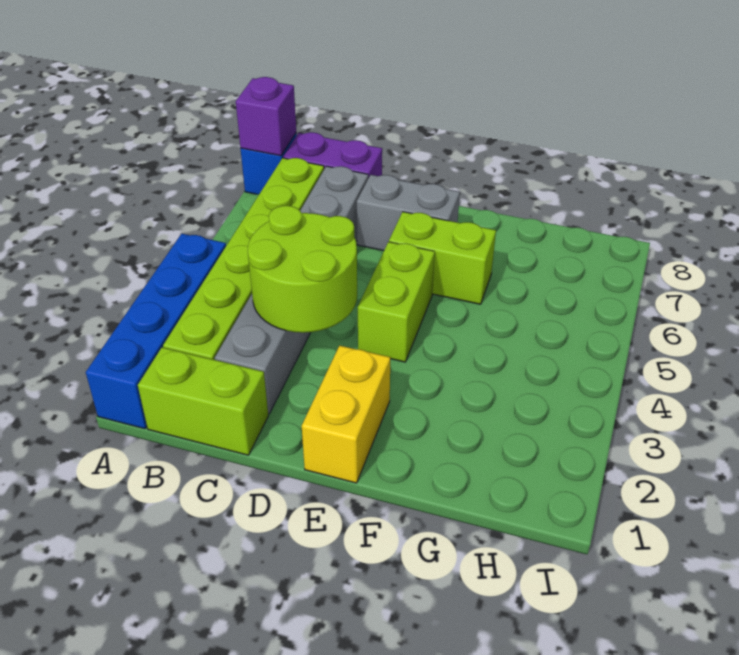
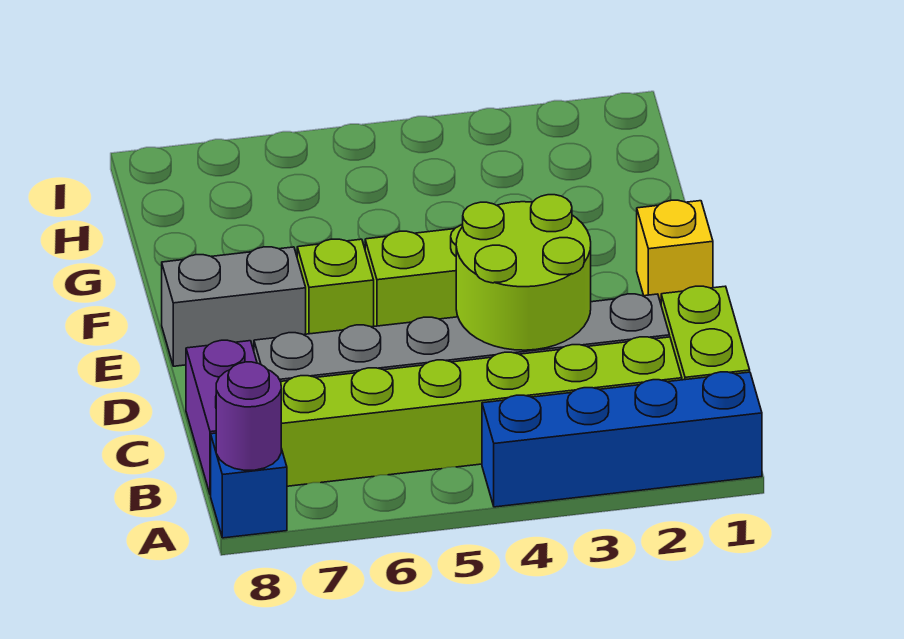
purple 1x1 brick [236,77,296,156] -> purple 1x1 round brick [216,362,281,470]
grey 1x2 brick [357,175,460,251] -> grey 1x2 brick turned to [162,247,306,366]
yellow 1x2 brick [302,346,390,483] -> yellow 1x1 brick [637,200,713,303]
lime 1x2 brick [389,212,496,304] -> lime 1x1 brick [297,239,374,334]

